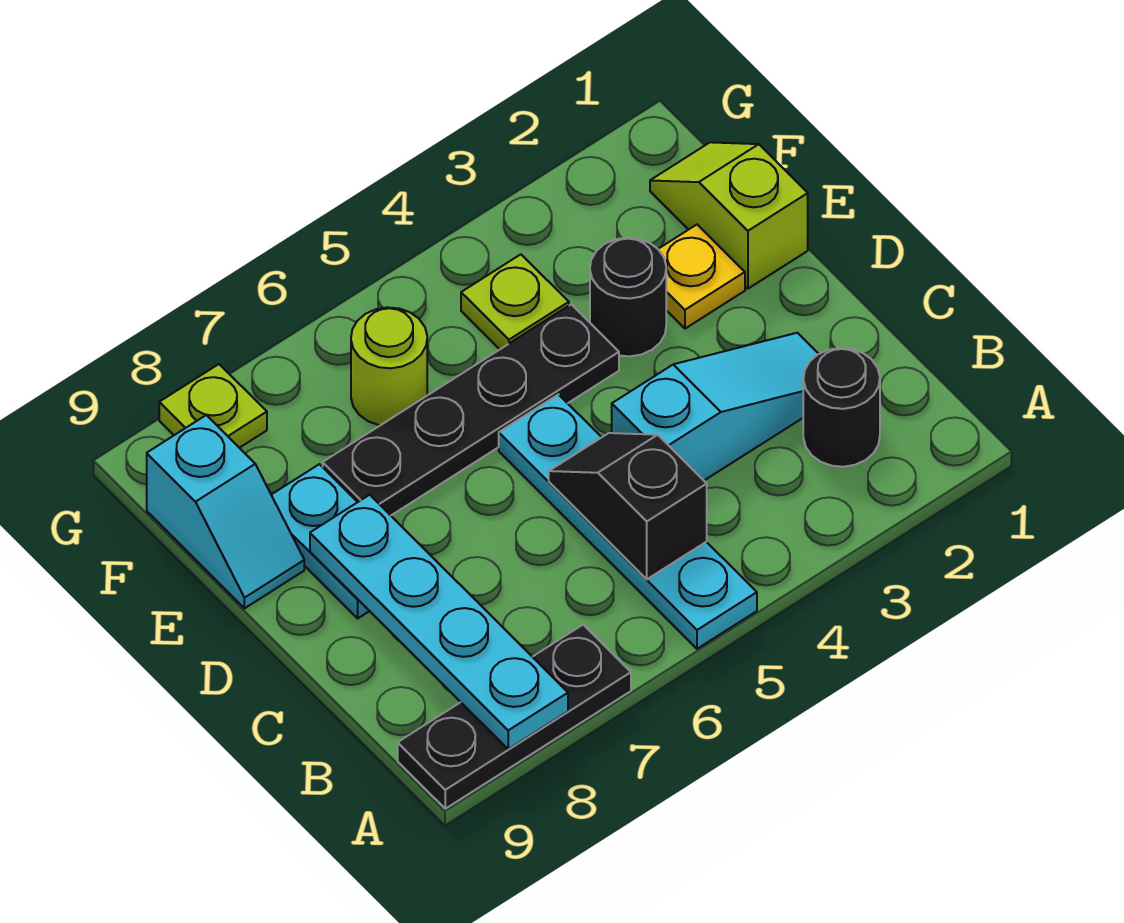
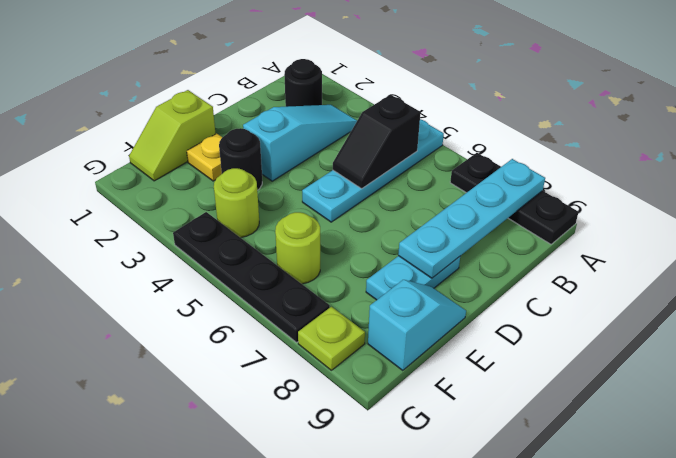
cyan 1x3 slope [612,333,818,480] -> cyan 1x3 slope turned to [243,105,357,181]
black 1x4 plate [323,304,619,515] -> black 1x4 plate moved to [173,212,330,342]
lime 1x1 plate [461,254,569,349] -> lime 1x1 round brick [214,168,259,238]

